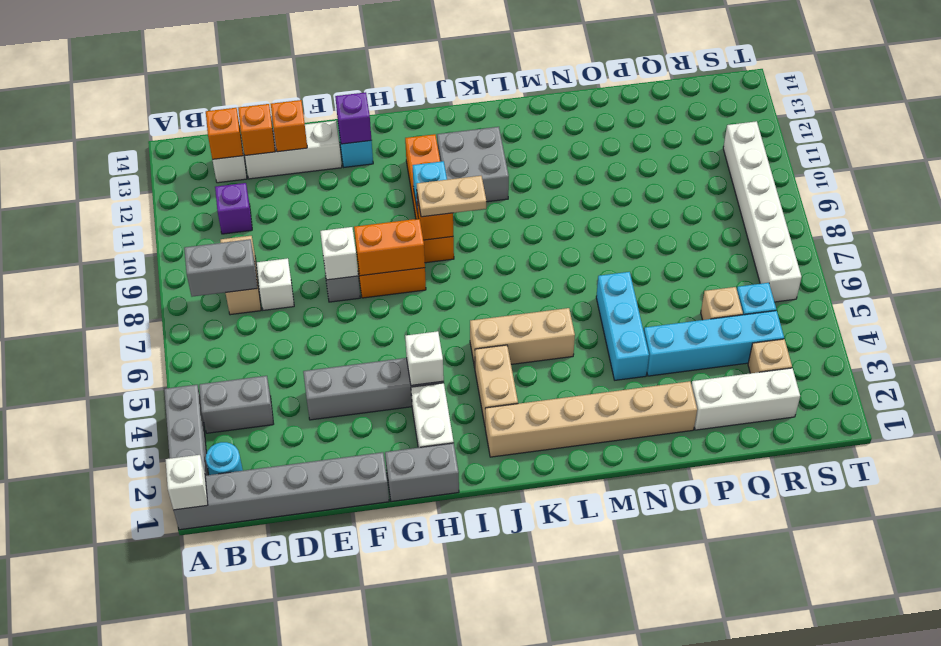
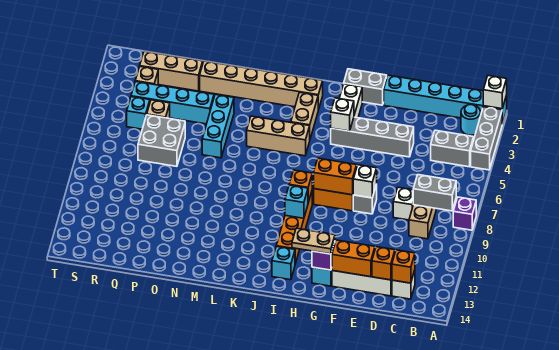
grey 1x6 brick [174,452,389,530] -> cyan 1x6 brick [384,75,507,124]
purple 1x1 brick [215,183,252,234] -> purple 1x1 brick moved to [453,197,476,230]
orange 1x1 brick [271,100,307,152] -> orange 1x2 brick [332,240,375,277]
tan 1x2 plate [417,176,486,217] -> tan 1x2 plate moved to [292,228,335,254]
none -> cyan 1x1 brick [272,246,295,280]
grey 2x2 brick [437,127,509,202] -> grey 2x2 brick moved to [138,115,185,166]
white 1x3 brick [691,368,800,430] -> tan 1x3 brick [140,51,203,91]
white 1x6 brick [723,121,802,302] -> none

